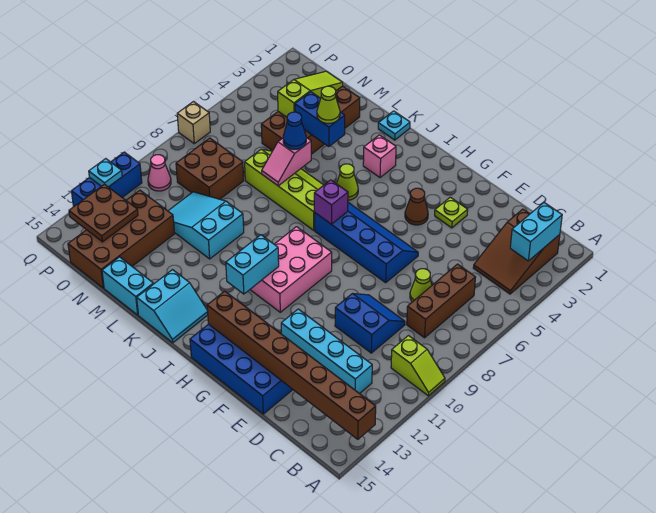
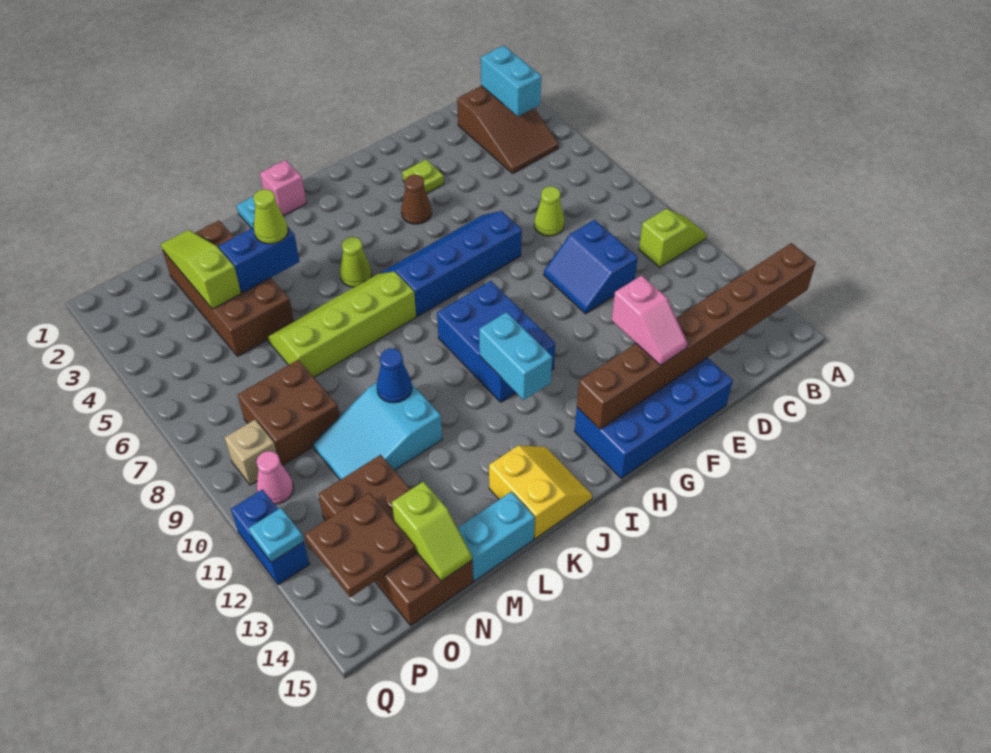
brown 1x3 brick [407,264,476,338] -> none
cyan 1x4 brick [281,309,372,394] -> none
blue 2x2 slope [335,294,405,353] -> blue 2x2 slope turned to [544,220,638,314]
pink 2x3 brick [250,227,332,312] -> blue 2x3 brick [437,281,555,402]
purple 1x1 brick [314,180,348,224] -> none
pink 1x1 brick [363,135,396,178] -> pink 1x1 brick moved to [260,160,306,216]
cyan 2x2 slope [137,270,208,343] -> yellow 2x2 slope [489,446,592,539]
pink 1x2 slope [262,138,311,186] -> pink 1x2 slope moved to [612,275,687,365]
blue 1x1 cone [283,112,306,149] -> blue 1x1 cone moved to [377,348,412,403]
none -> lime 1x2 slope [392,481,472,581]
tan 1x1 brick [177,102,210,144] -> tan 1x1 brick moved to [224,420,277,485]
blue 1x3 brick [72,152,142,207] -> blue 1x2 brick [231,489,309,585]

